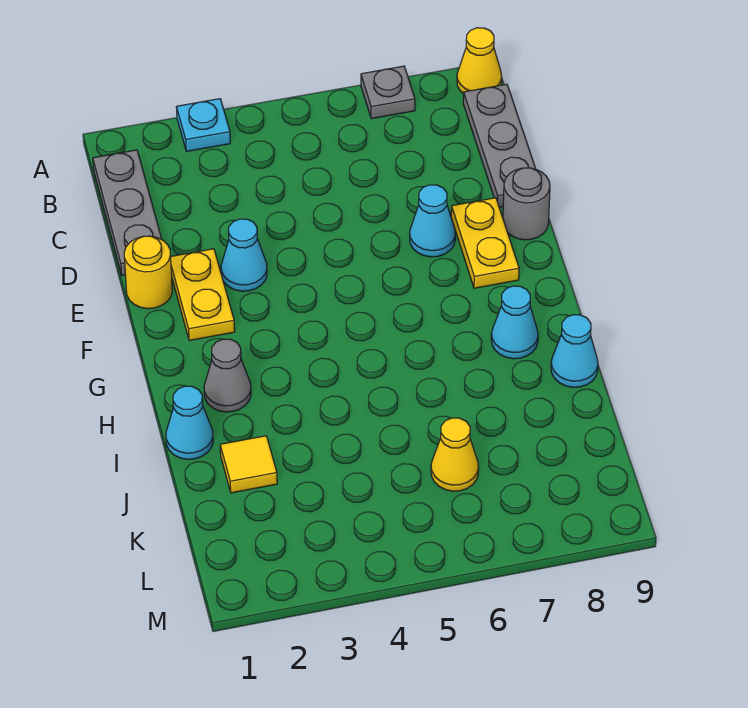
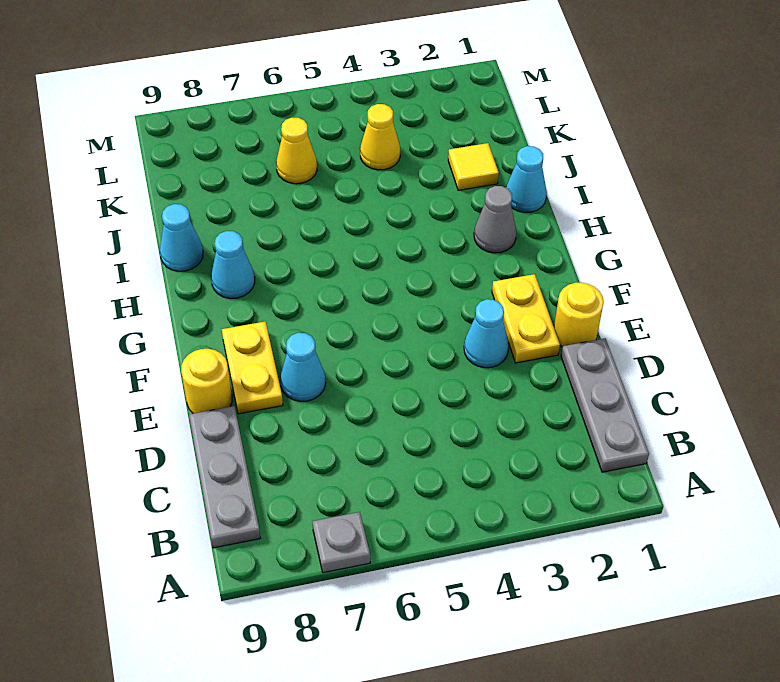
cyan 1x1 plate [176,99,230,151] -> none
yellow 1x1 cone [457,28,502,94] -> yellow 1x1 cone moved to [360,104,400,170]
grey 1x1 round brick [503,168,550,240] -> yellow 1x1 round brick [181,349,232,413]

